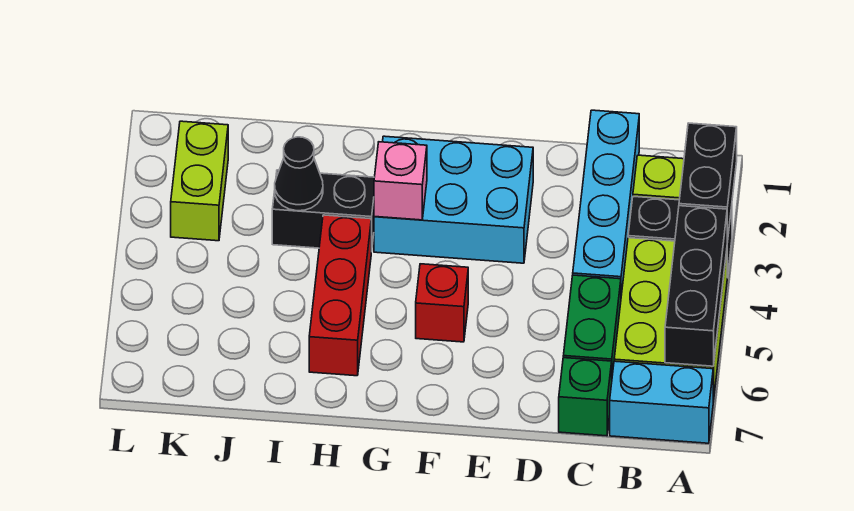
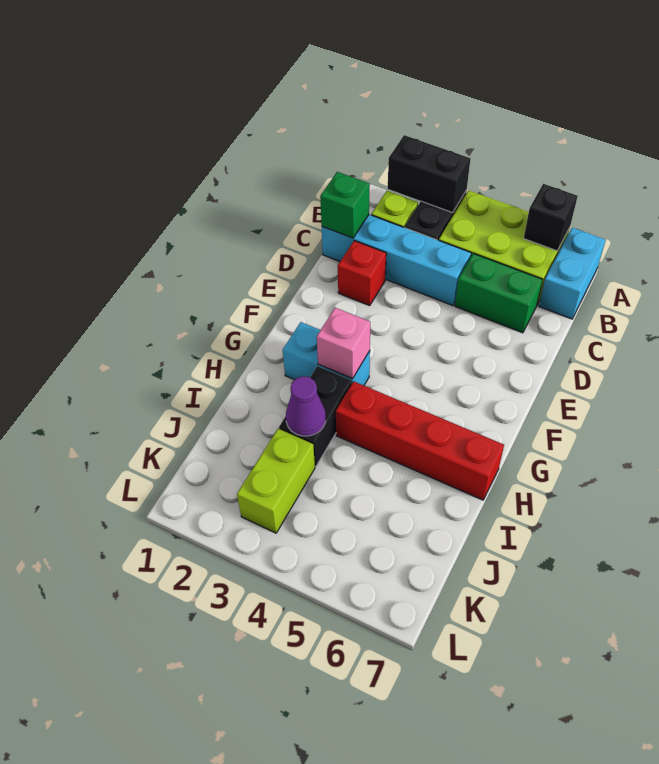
black 1x3 brick [665,206,727,366] -> black 1x1 brick [524,184,578,251]
green 1x1 brick [559,358,612,436] -> green 1x1 brick moved to [320,172,370,238]
cyan 2x3 brick [374,136,533,263] -> cyan 1x2 brick [283,322,370,385]
red 1x1 brick [416,264,468,342] -> red 1x1 brick moved to [338,241,386,306]
red 1x3 brick [309,215,371,376] -> red 1x4 brick [336,381,504,500]
black 1x1 cone [275,137,323,211] -> purple 1x1 cone [286,376,326,436]
lime 1x2 brick [171,121,228,241] -> lime 1x2 brick turned to [237,429,315,533]

